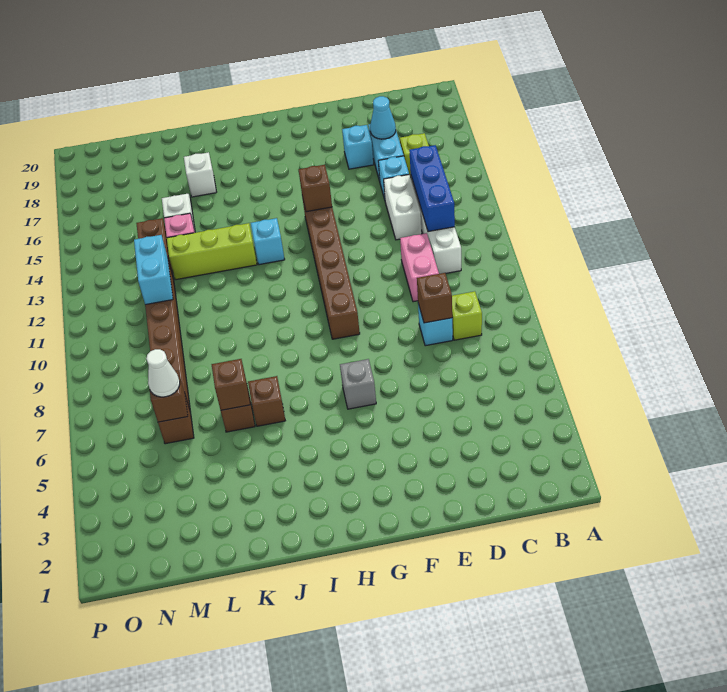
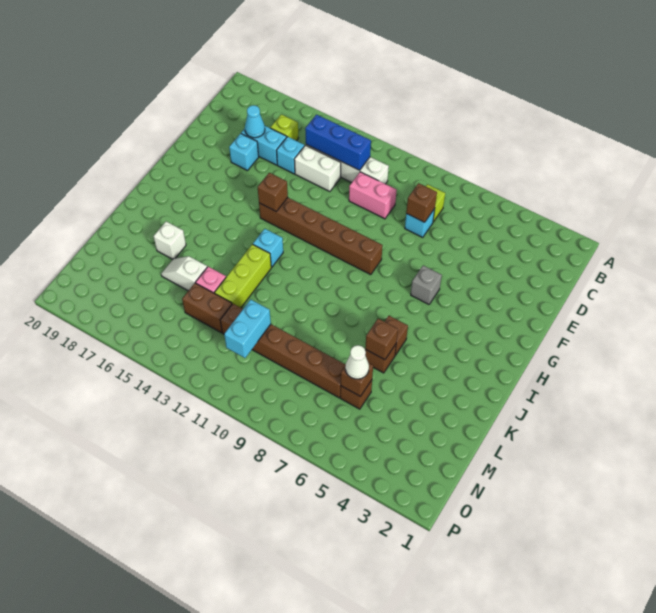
cyan 1x2 brick [134,235,173,305] -> cyan 1x2 brick turned to [224,300,271,358]

